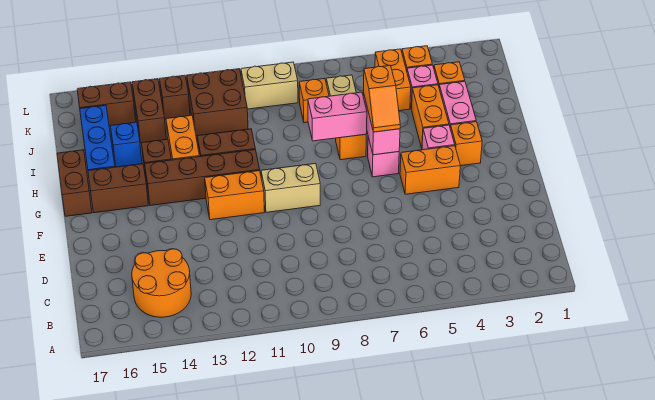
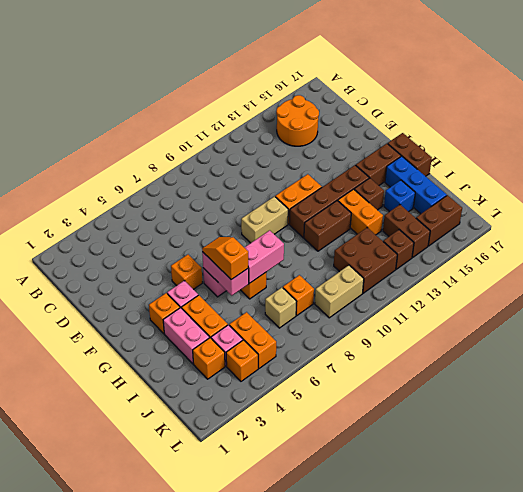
orange 1x2 brick [400,146,460,194] -> orange 1x1 brick [171,255,202,289]

